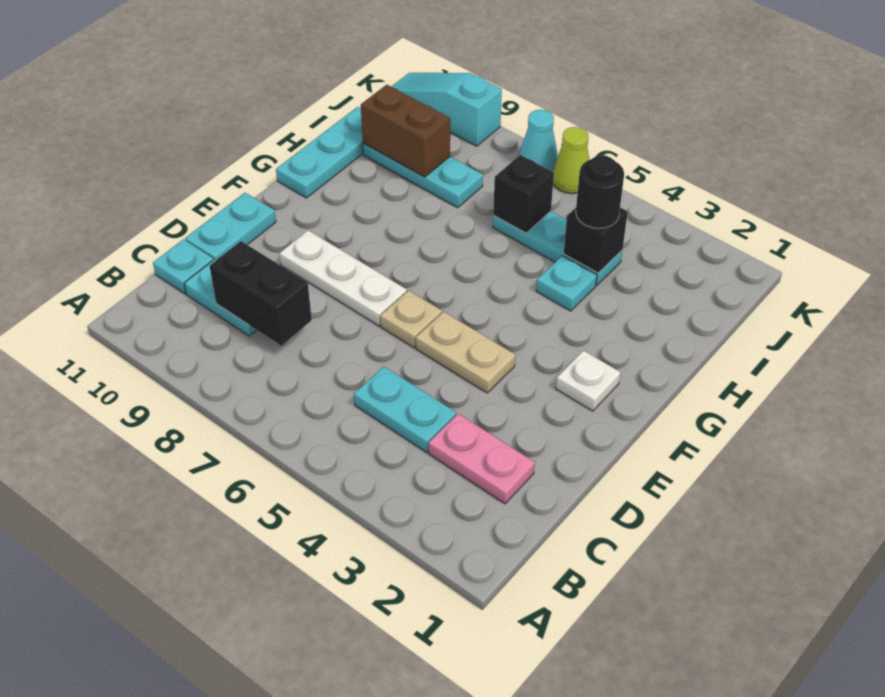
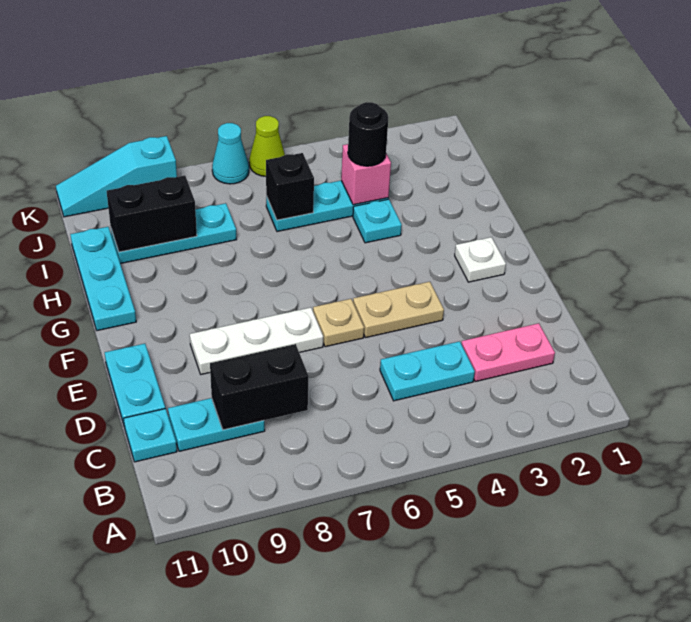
black 1x1 brick [564,208,628,273] -> pink 1x1 brick [341,144,391,205]
brown 1x2 brick [361,85,450,177] -> black 1x2 brick [107,176,197,252]

